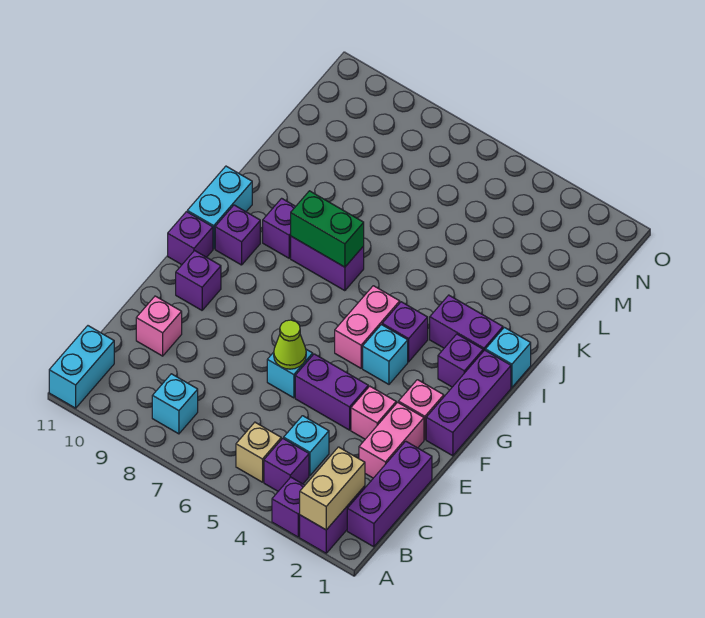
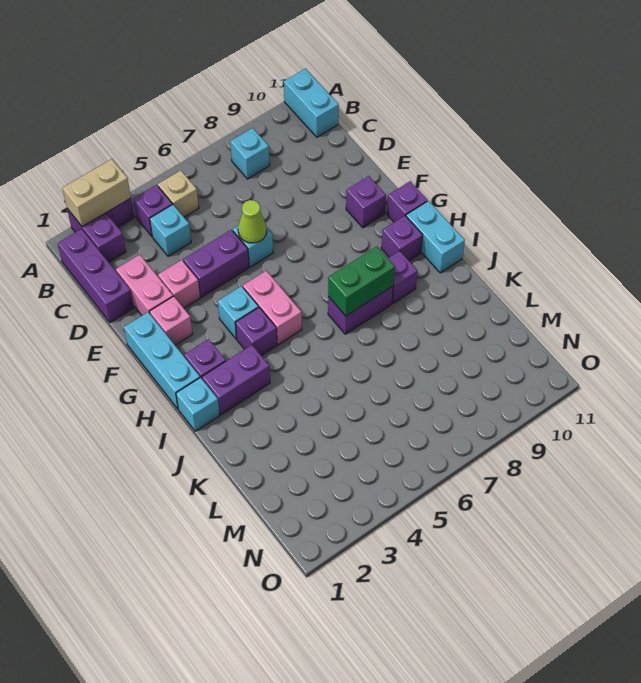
tan 1x2 brick [300,447,365,530] -> tan 1x2 brick turned to [62,159,131,227]
pink 1x1 brick [136,296,182,356] -> none
purple 1x3 brick [426,350,511,456] -> cyan 1x3 brick [124,312,200,409]

